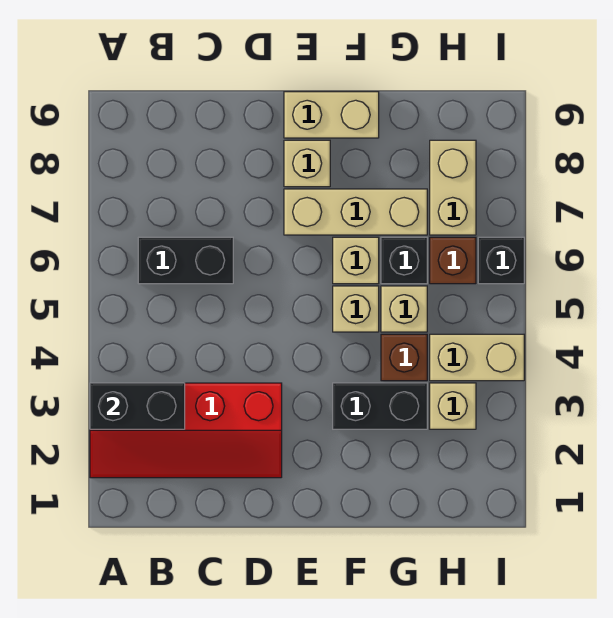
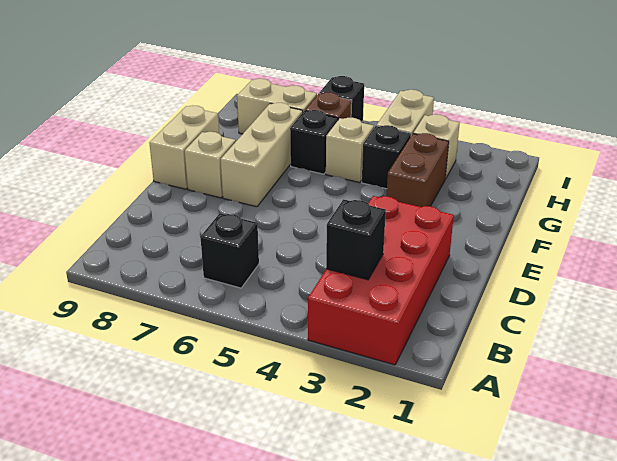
red 2x4 slope [90,383,282,478] -> red 2x4 brick [308,196,454,365]
black 1x2 brick [90,383,185,429] -> black 1x1 brick [326,199,386,280]
black 1x2 brick [138,237,233,284] -> black 1x1 brick [200,213,259,288]
black 1x2 brick [333,383,427,429] -> brown 1x2 brick [386,133,449,207]
tan 1x1 brick [333,286,379,332] -> none
tan 1x1 brick [333,237,379,284] -> none
brown 1x1 brick [381,334,427,381] -> black 1x1 brick [362,125,411,189]

